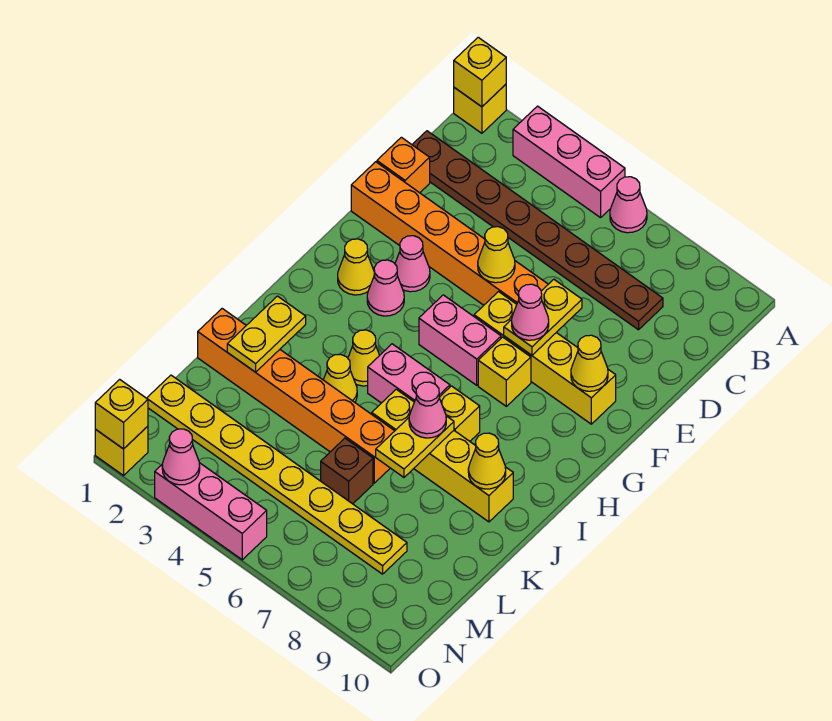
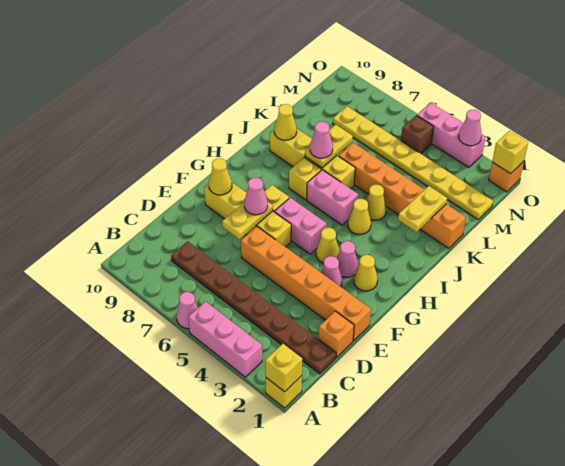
yellow 1x1 cone [478,227,515,283] -> yellow 1x1 cone moved to [316,228,339,263]
brown 1x1 brick [321,438,373,504] -> brown 1x1 brick moved to [401,115,434,154]
yellow 1x1 brick [95,426,148,475] -> orange 1x1 brick [489,161,524,192]

